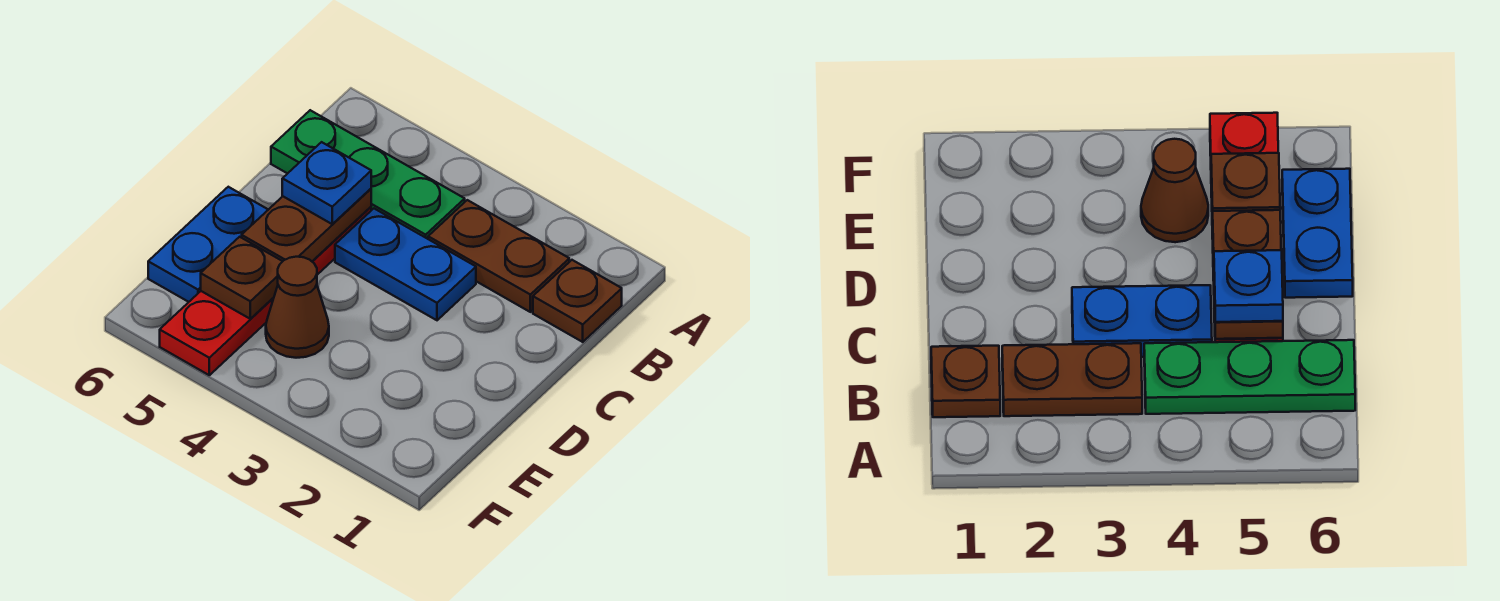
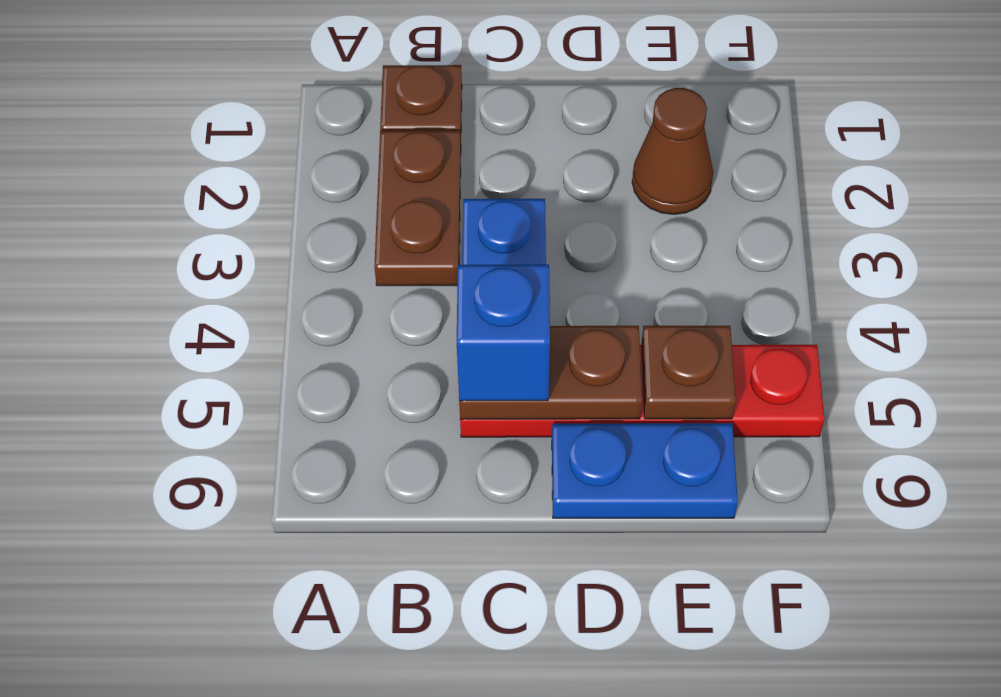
green 1x3 plate [271,110,465,239] -> none
blue 1x1 plate [282,142,371,224] -> blue 1x1 brick [457,264,550,401]
brown 1x1 cone [266,257,329,358] -> brown 1x1 cone moved to [632,88,713,214]

